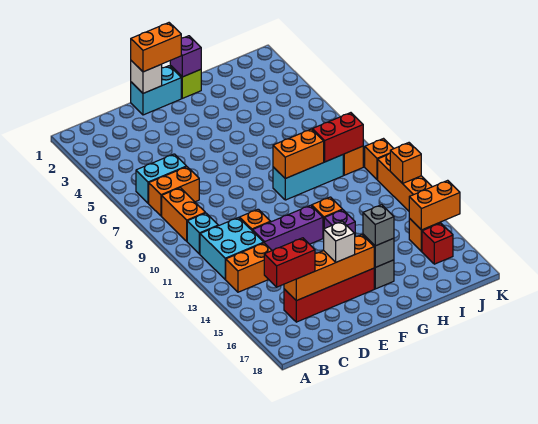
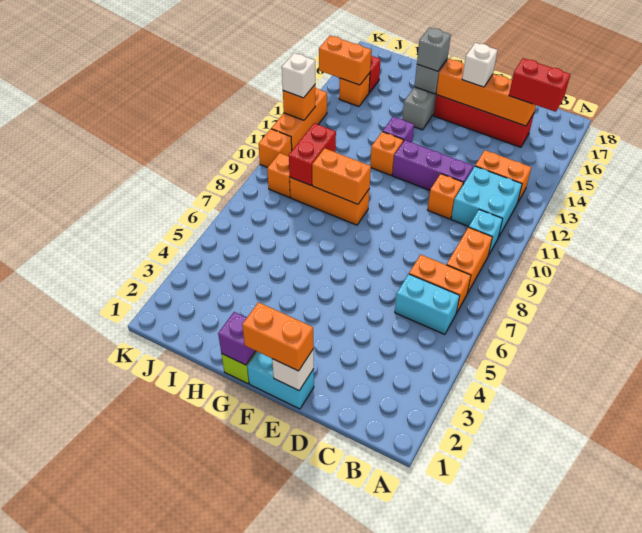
cyan 1x3 brick [273,155,343,200] -> orange 1x3 brick [290,177,370,225]
red 1x2 brick [312,113,363,162] -> red 1x2 brick turned to [289,123,336,185]
none -> white 1x1 brick [282,53,315,98]

